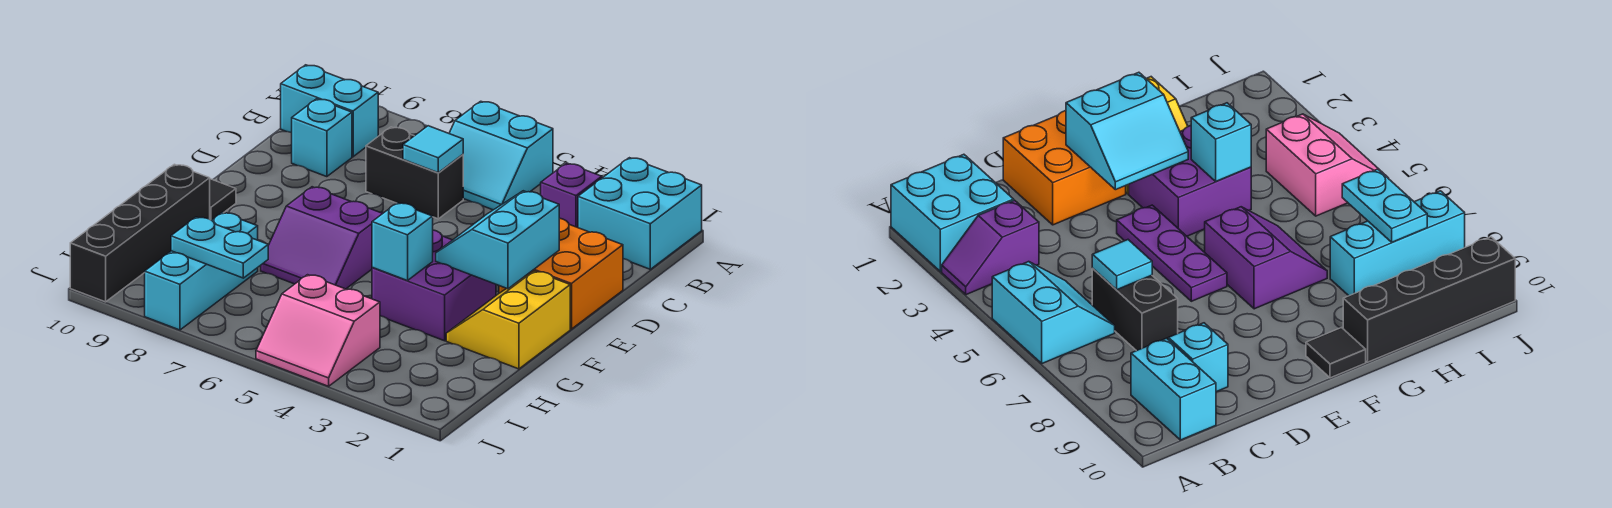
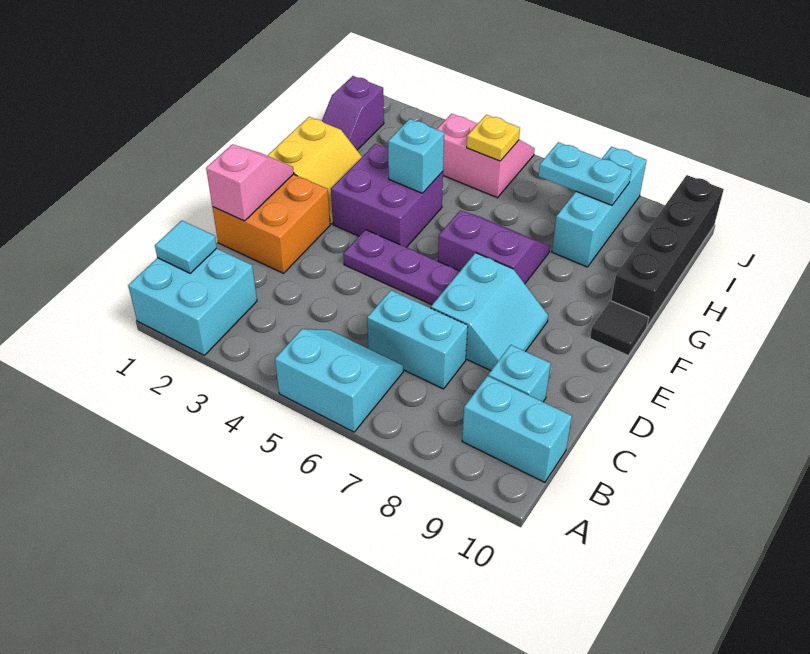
purple 1x2 slope [541,163,603,228] -> purple 1x2 slope moved to [322,76,384,150]
black 1x2 brick [366,127,463,219] -> cyan 1x2 brick [367,290,468,389]
cyan 1x1 tile [403,126,463,173] -> cyan 1x1 tile moved to [155,221,217,273]
none -> pink 1x2 slope [206,144,294,221]
cyan 2x2 slope [436,191,559,289] -> cyan 2x2 slope moved to [431,253,548,371]
none -> yellow 1x1 plate [467,115,520,161]

